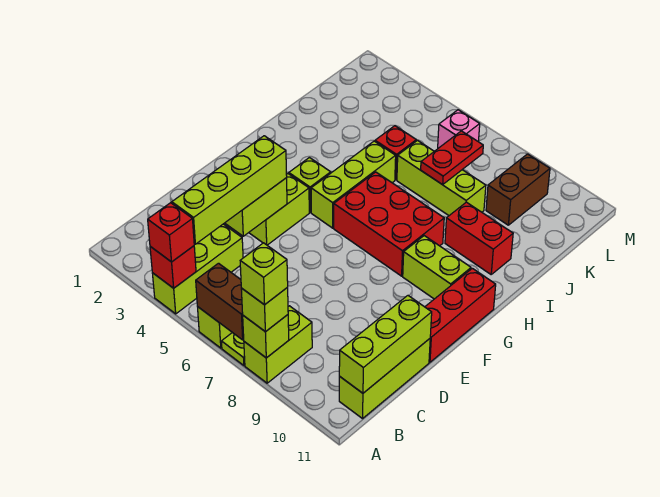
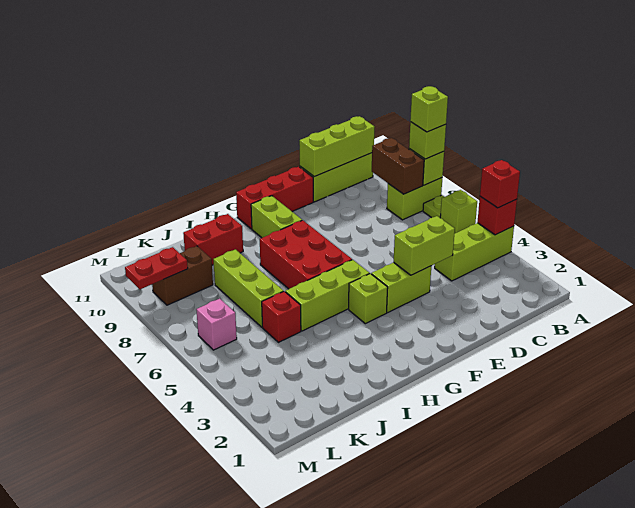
brown 1x2 brick [196,263,244,340] -> brown 1x2 brick moved to [372,138,424,194]
lime 1x4 brick [172,136,287,244] -> none
red 1x2 brick [445,202,513,274] -> red 1x2 brick turned to [183,214,243,265]
red 1x2 plate [421,131,483,185] -> red 1x2 plate moved to [125,247,188,289]

